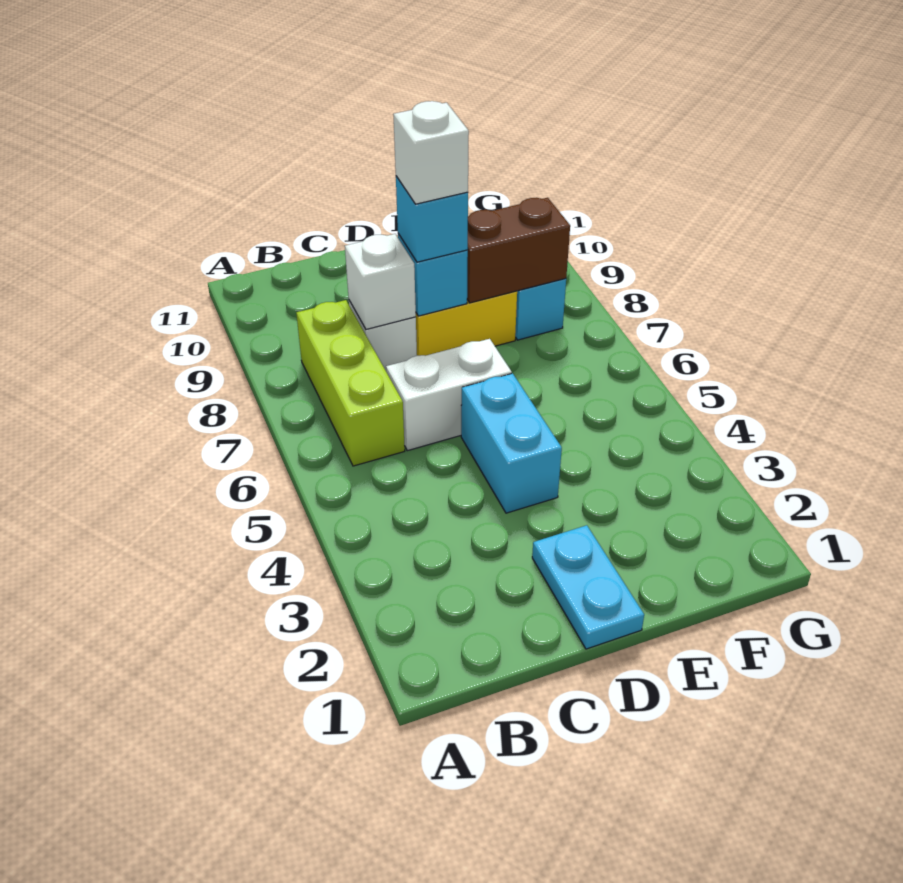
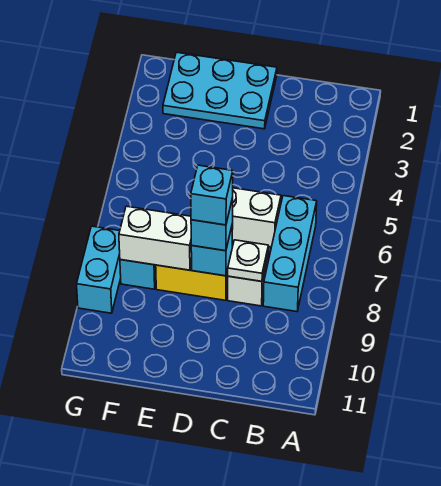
lime 1x3 brick [296,300,405,466] -> cyan 1x3 brick [263,196,317,312]
white 1x1 brick [345,234,416,329] -> white 1x1 plate [228,240,268,281]
cyan 1x2 plate [532,525,644,649] -> cyan 2x3 plate [163,52,277,129]
cyan 1x2 brick [461,373,562,513] -> cyan 1x2 brick moved to [77,226,121,313]
white 1x1 brick [393,101,469,204] -> cyan 1x1 brick [191,165,233,225]
brown 1x2 brick [467,198,570,303] -> white 1x2 brick [119,206,192,270]

